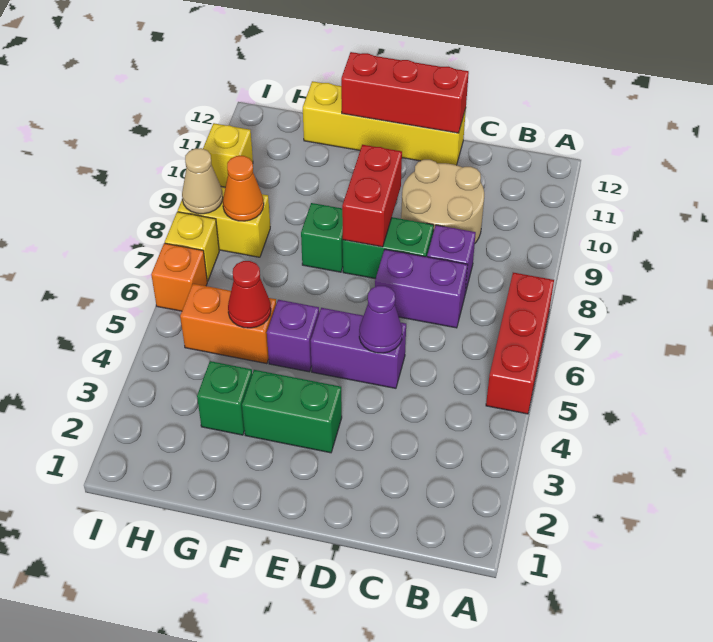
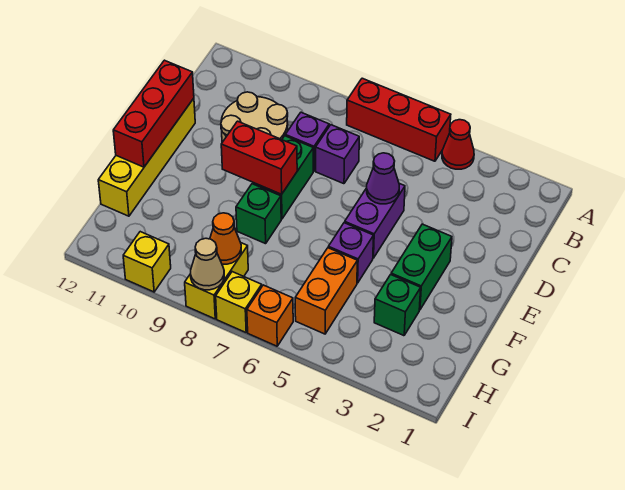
purple 1x2 brick [375,249,468,328] -> purple 1x1 brick [316,125,359,184]
red 1x1 cone [228,261,271,328] -> red 1x1 cone moved to [442,120,474,169]

